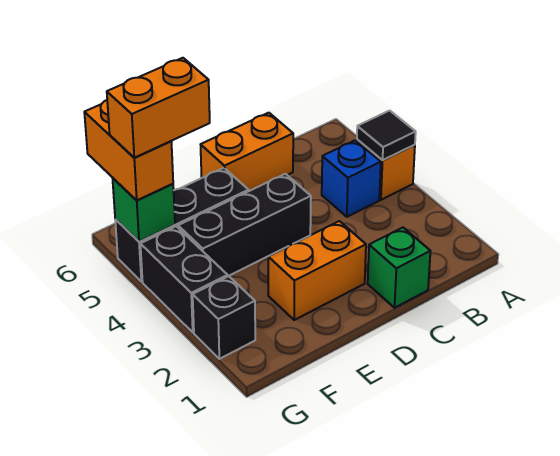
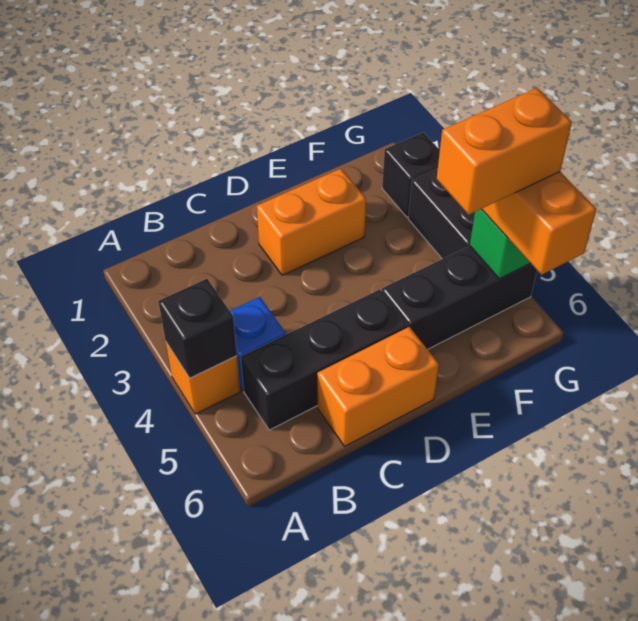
black 1x1 tile [357,111,416,160] -> black 1x1 brick [158,279,237,378]
green 1x1 brick [368,228,430,308] -> none
black 1x3 brick [178,174,311,276] -> black 1x3 brick moved to [241,290,408,430]

